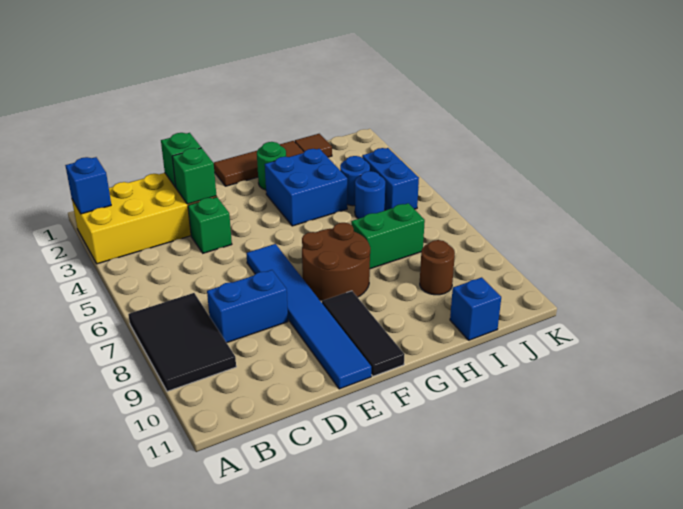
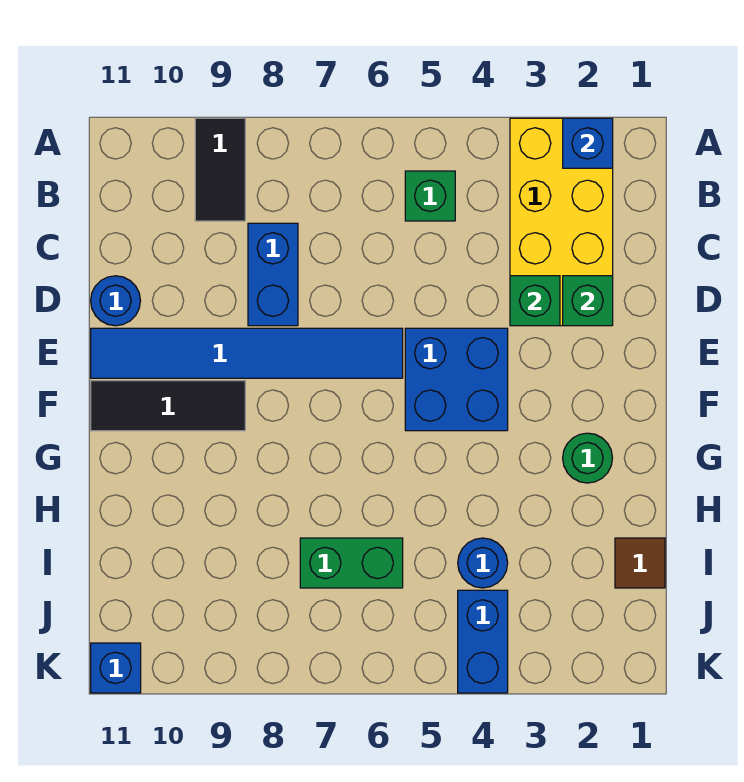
black 2x3 tile [128,293,236,391] -> black 1x2 tile [195,118,245,221]
green 1x1 brick [188,197,232,253] -> green 1x1 brick moved to [405,171,455,221]
brown 1x3 tile [214,141,304,186] -> none
brown 2x2 round brick [302,223,370,301] -> none
blue 2x2 brick [265,149,347,226] -> blue 2x2 brick moved to [405,328,508,431]
green 1x2 brick [351,203,425,269] -> green 1x2 brick turned to [300,538,403,588]
blue 1x1 round brick [355,171,385,219] -> blue 1x1 round brick moved to [91,276,140,326]
brown 1x1 round brick [420,240,455,295] -> none
blue 1x1 brick [450,277,501,340] -> blue 1x1 brick moved to [91,643,141,693]
blue 1x2 brick [362,148,419,210] -> blue 1x2 brick turned to [458,590,508,693]

